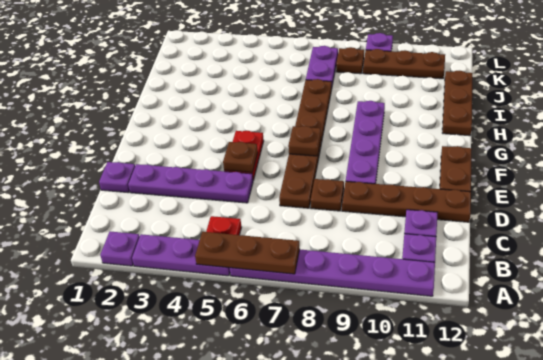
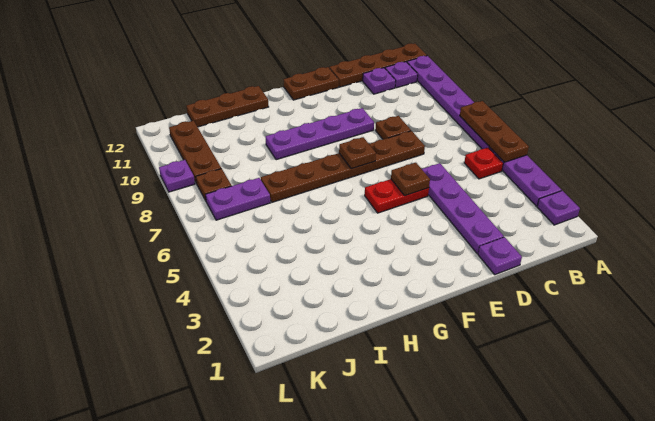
brown 1x4 plate [342,181,471,222] -> brown 1x4 plate turned to [329,43,427,87]

